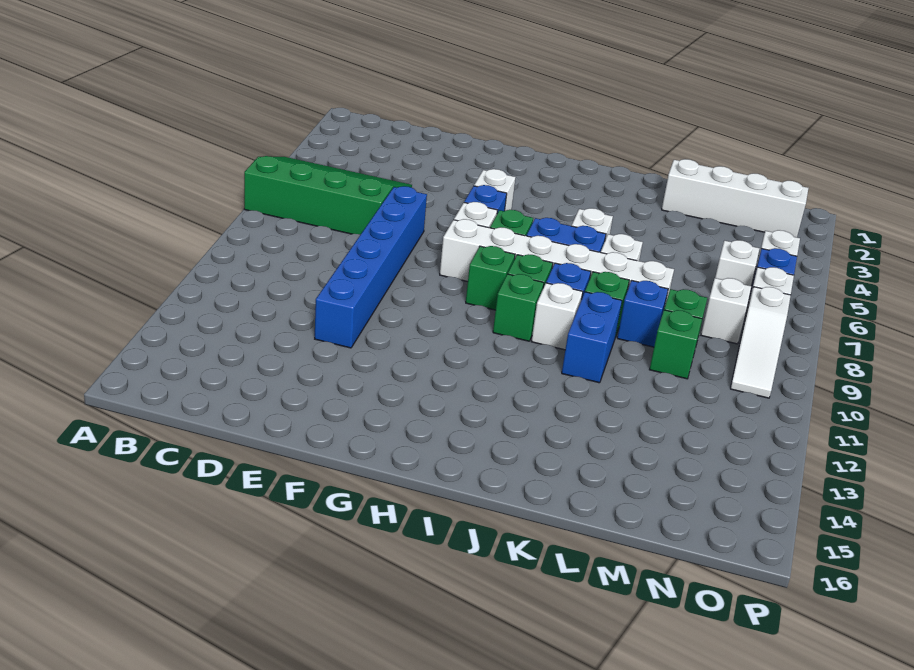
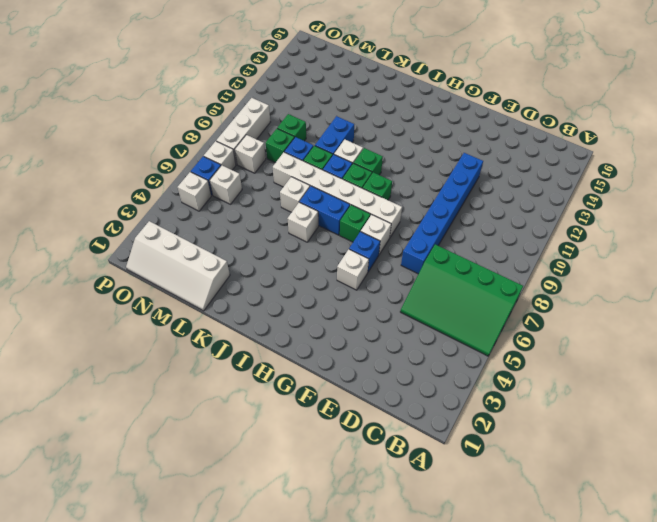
white 1x3 slope [730,287,791,398] -> white 1x3 brick [216,98,270,164]

